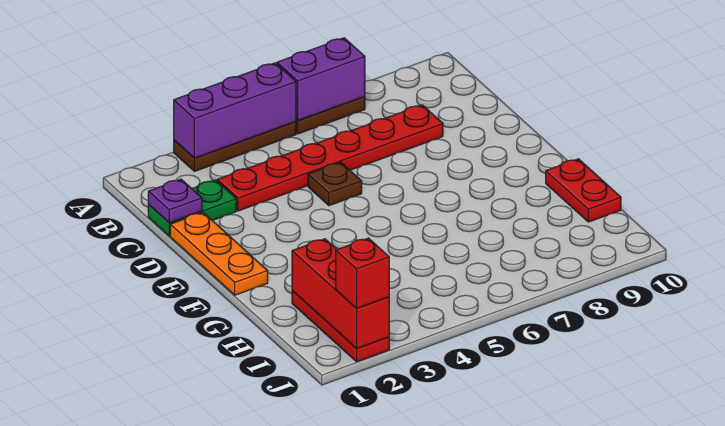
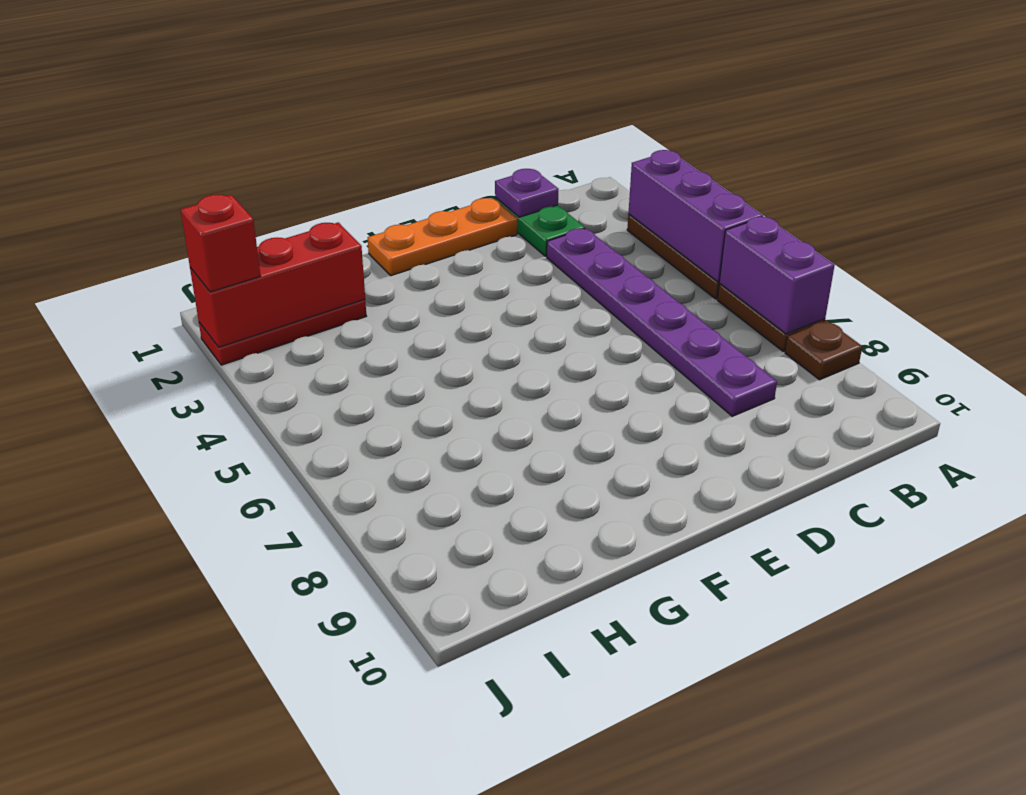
red 1x6 plate [217,105,443,211] -> purple 1x6 plate [547,228,777,416]
brown 1x1 plate [308,162,362,206] -> brown 1x1 plate moved to [785,320,862,380]
red 1x2 plate [546,159,621,222] -> none

